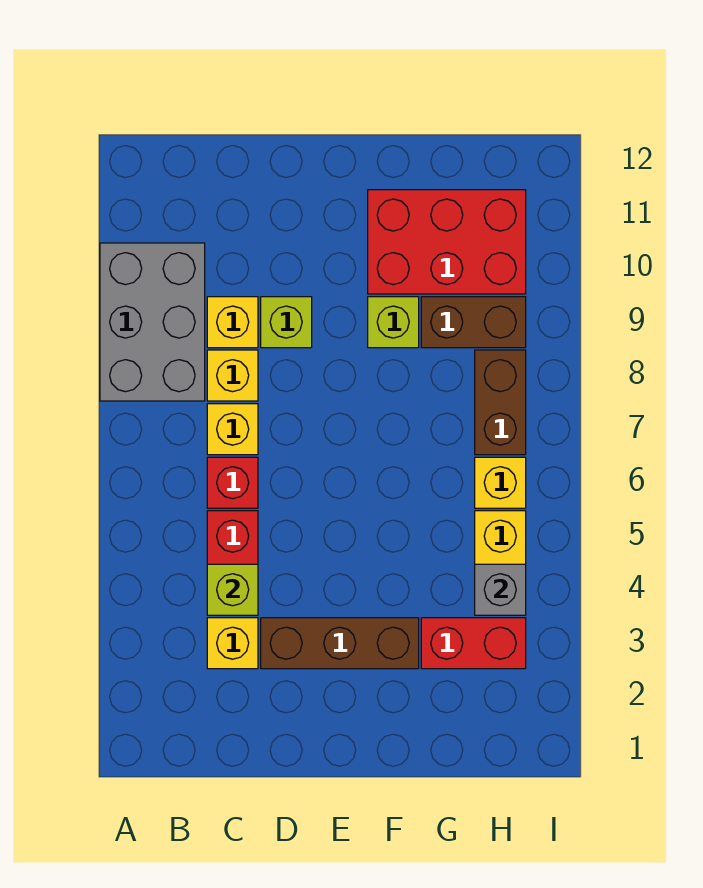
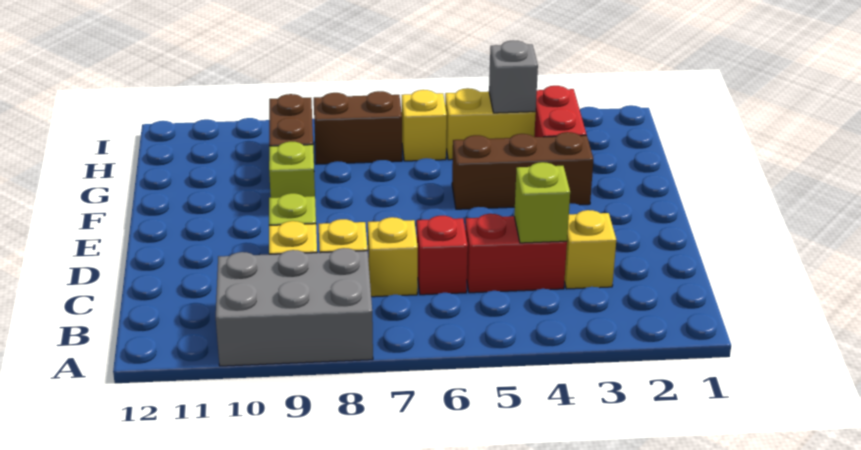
brown 1x3 brick [261,618,419,669] -> brown 1x3 brick turned to [452,132,593,209]
red 2x3 brick [368,190,526,294] -> none

